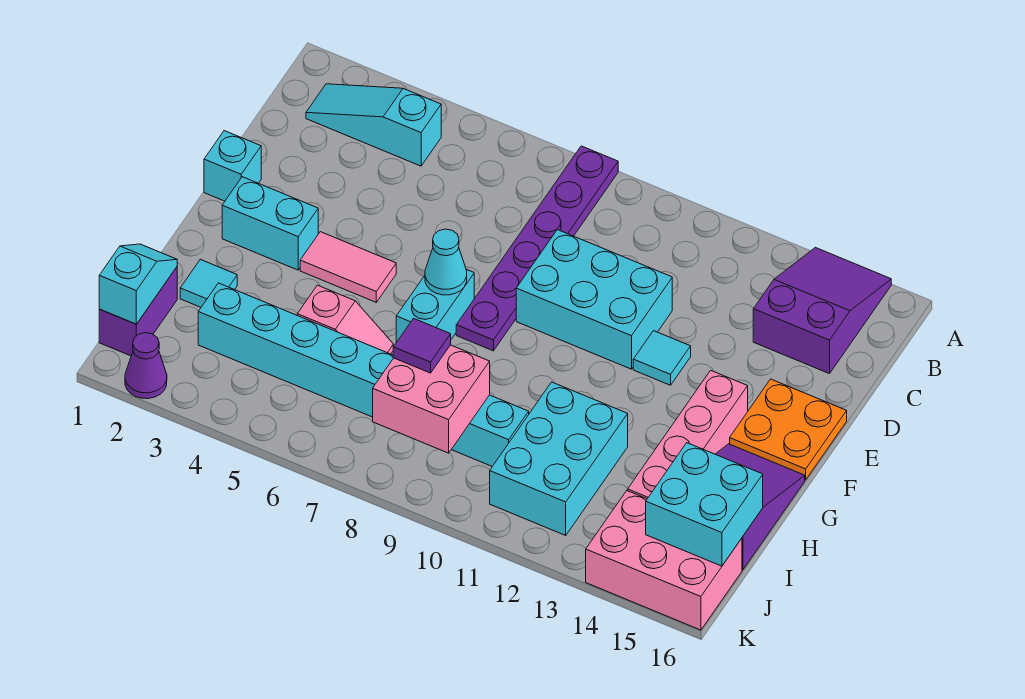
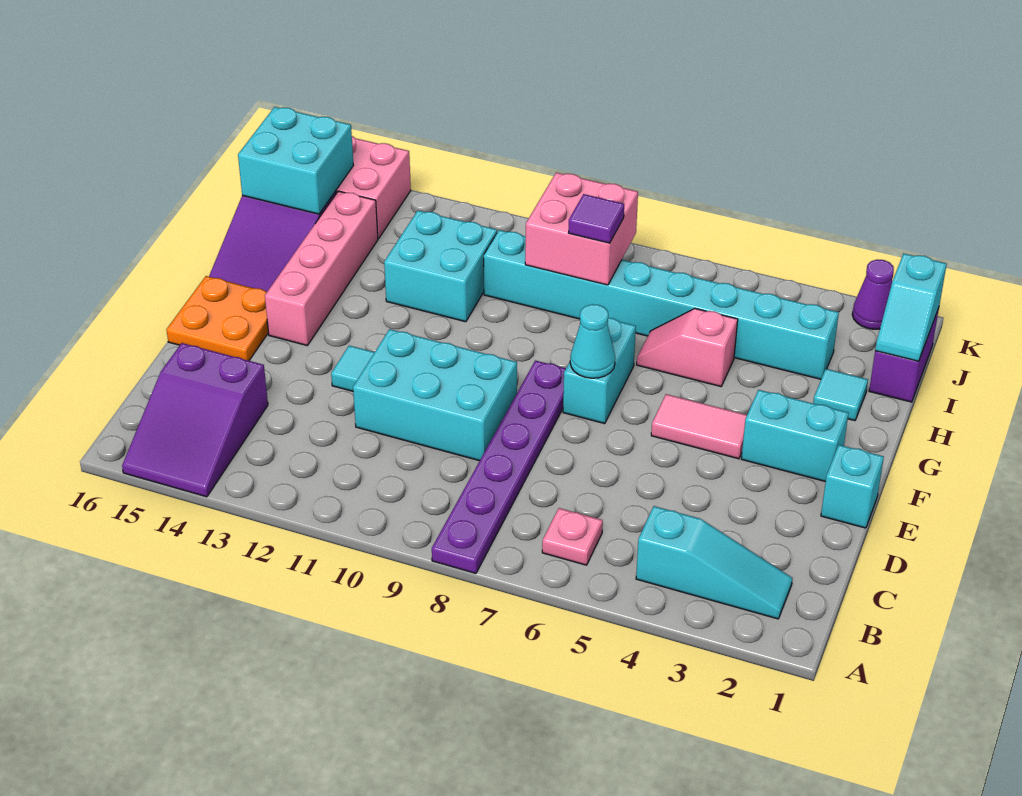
none -> pink 1x1 plate [542,508,603,565]
cyan 2x3 brick [490,382,628,535] -> cyan 2x2 brick [384,210,497,322]

